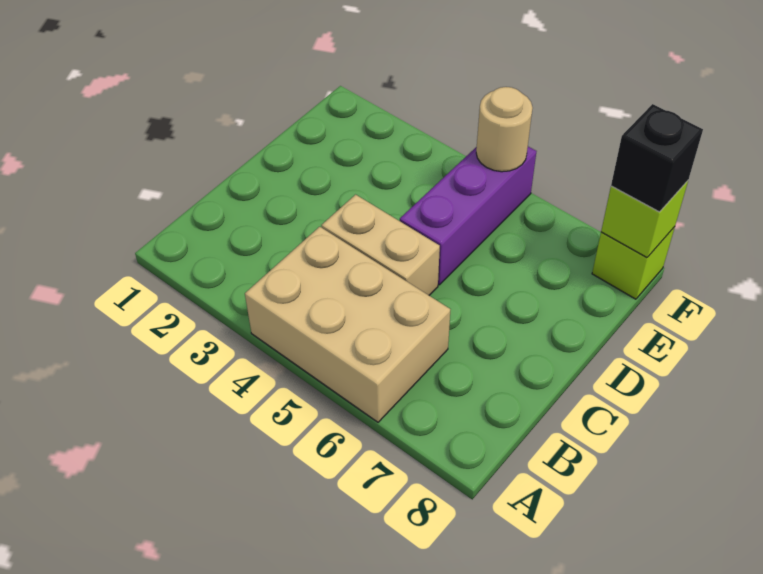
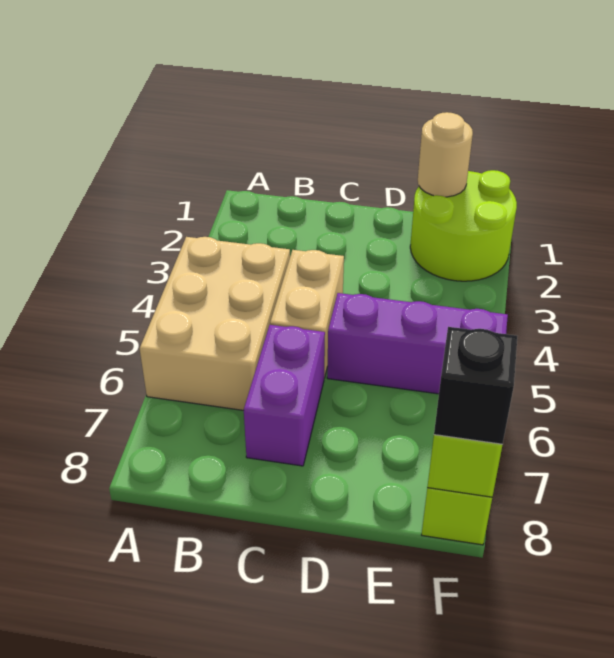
none -> purple 1x2 brick [244,325,325,466]
none -> lime 2x2 round brick [410,170,517,281]
tan 1x1 round brick [476,87,533,172] -> tan 1x1 round brick moved to [418,112,473,197]

